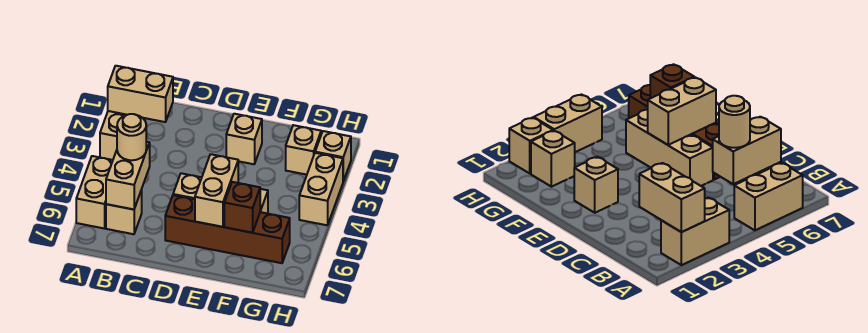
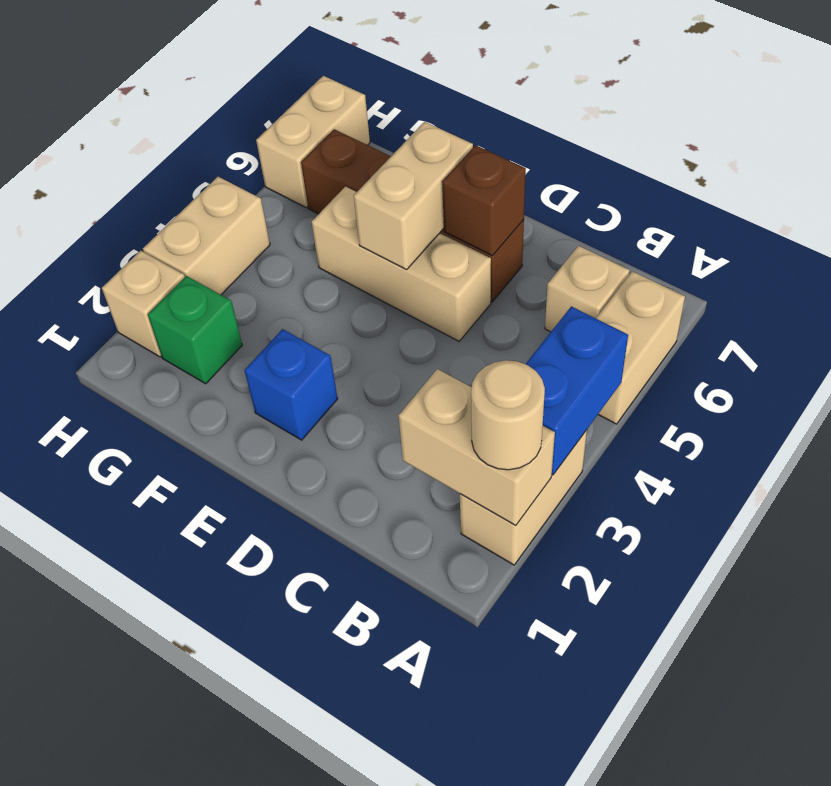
none -> blue 1x2 brick [526,306,628,475]
tan 1x2 brick [106,142,150,209] -> tan 1x2 brick moved to [256,76,370,207]
tan 1x1 round brick [117,114,146,160] -> tan 1x1 round brick moved to [471,360,545,470]
tan 1x1 brick [226,114,262,164] -> blue 1x1 brick [244,329,338,440]
brown 1x1 brick [224,182,260,233] -> brown 1x1 brick moved to [442,145,526,255]
tan 1x1 brick [286,125,321,175] -> green 1x1 brick [148,276,242,384]

